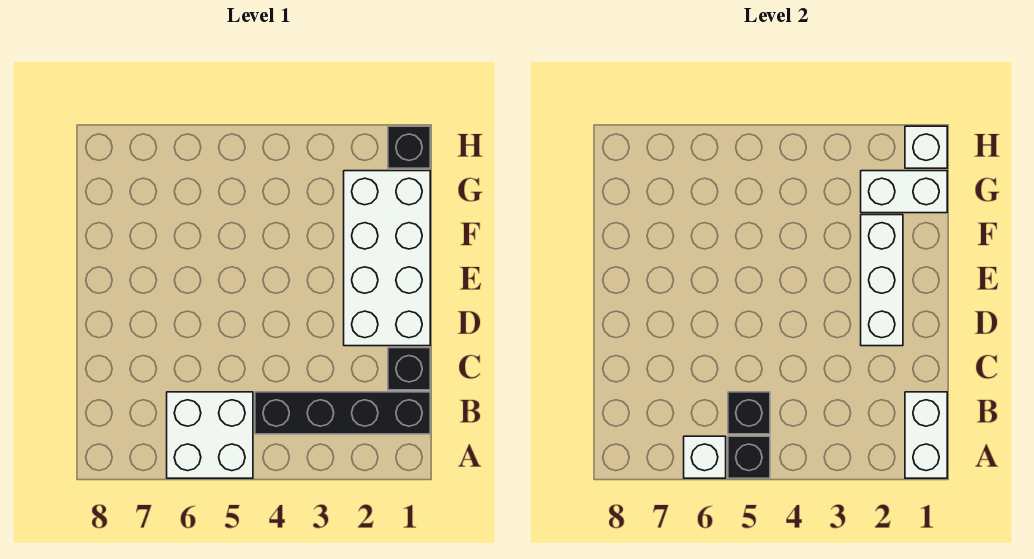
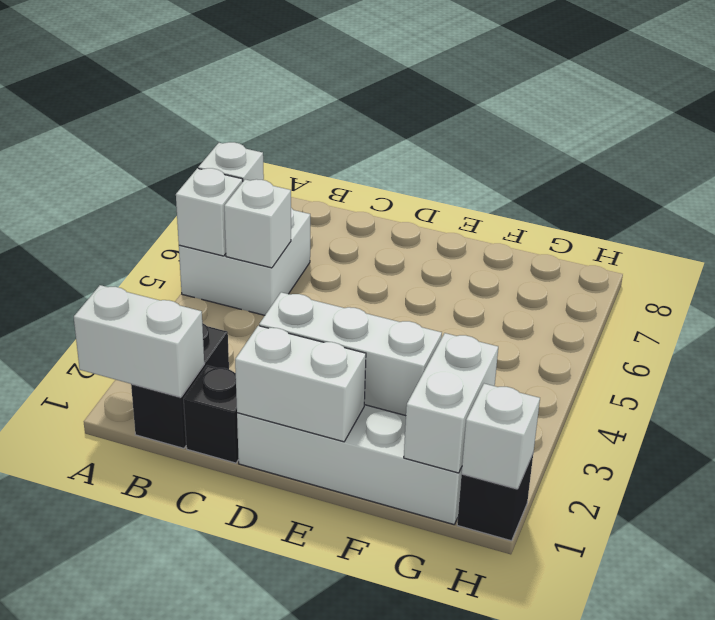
black 1x1 brick [728,436,770,478] -> white 1x1 brick [176,168,243,256]
black 1x4 brick [255,392,430,434] -> black 1x2 brick [131,323,229,448]
black 1x1 brick [728,392,770,434] -> white 1x1 brick [224,179,291,268]
none -> white 1x2 brick [235,326,366,442]

